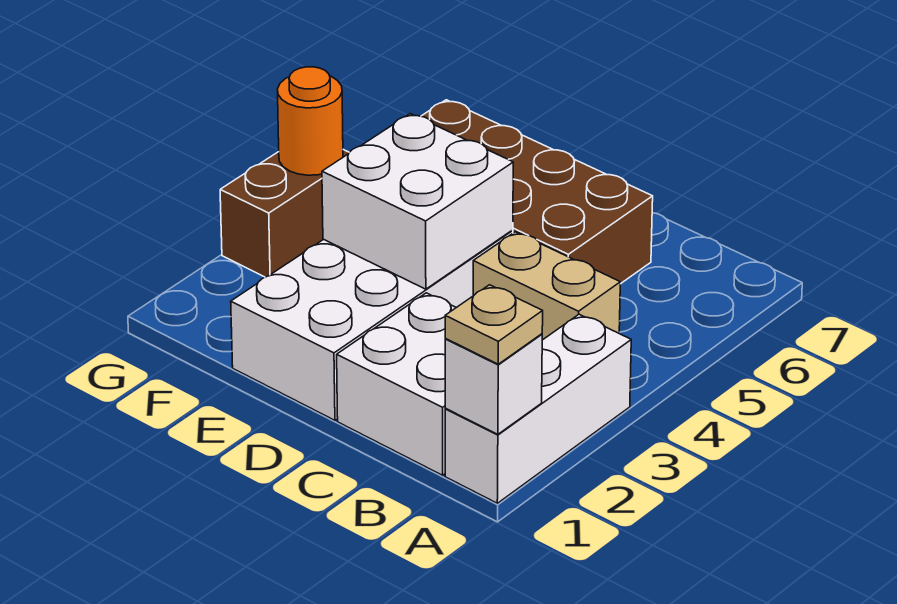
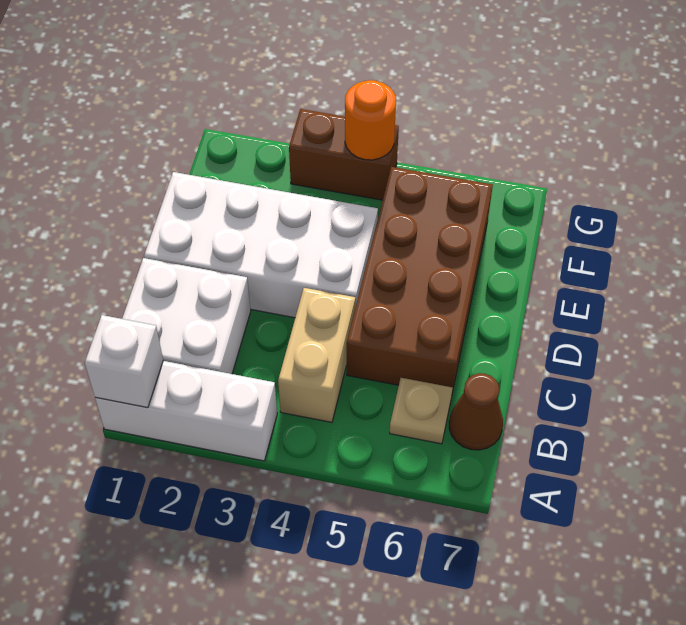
tan 1x1 plate [445,285,543,364] -> tan 1x1 plate moved to [390,378,453,444]
none -> brown 1x1 cone [449,373,503,450]
white 2x2 brick [322,114,513,289] -> none

